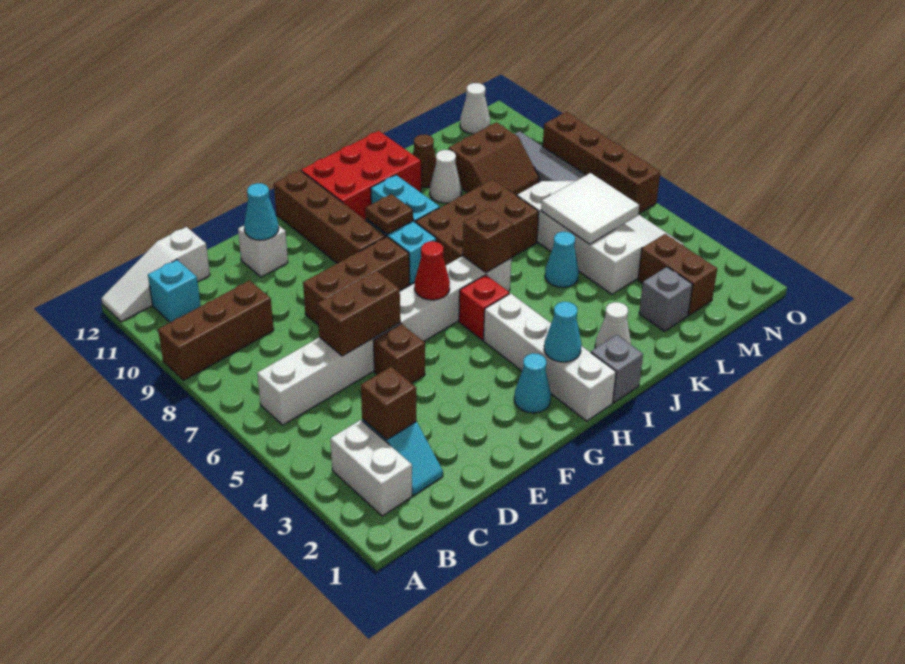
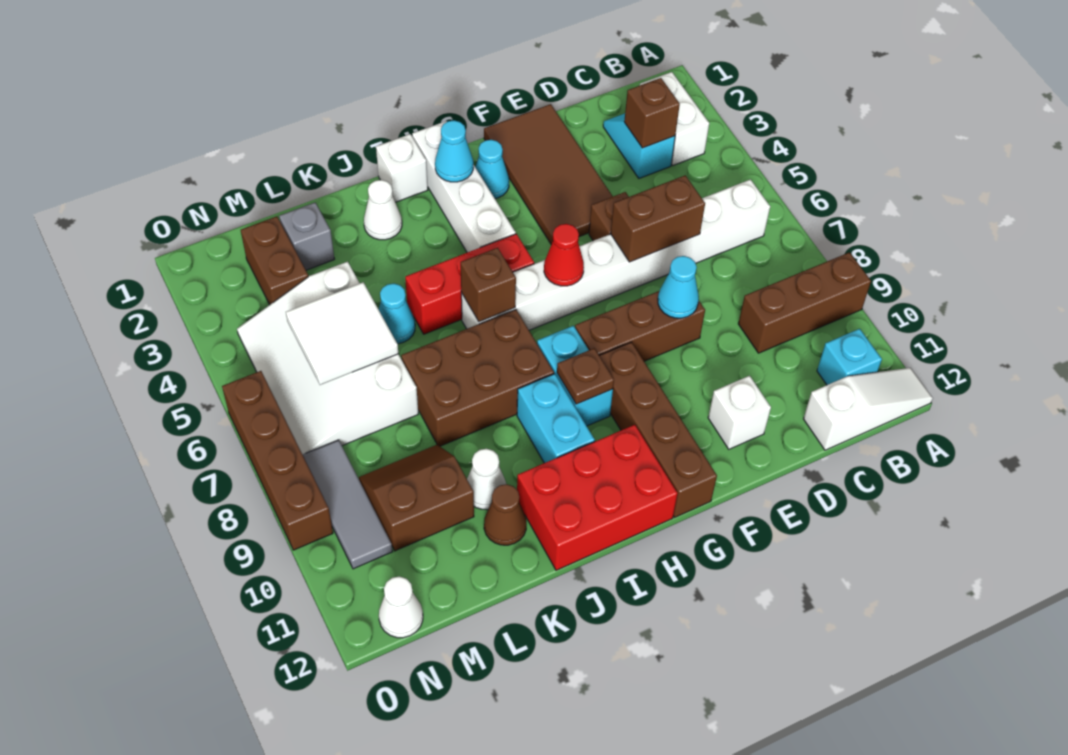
none -> brown 2x4 tile [484,104,613,244]
cyan 1x1 cone [244,183,279,240] -> cyan 1x1 cone moved to [658,256,699,318]
red 1x1 brick [459,275,509,340] -> red 1x3 brick [405,234,534,334]
grey 1x1 brick [591,335,643,403] -> white 1x1 brick [376,134,428,202]

